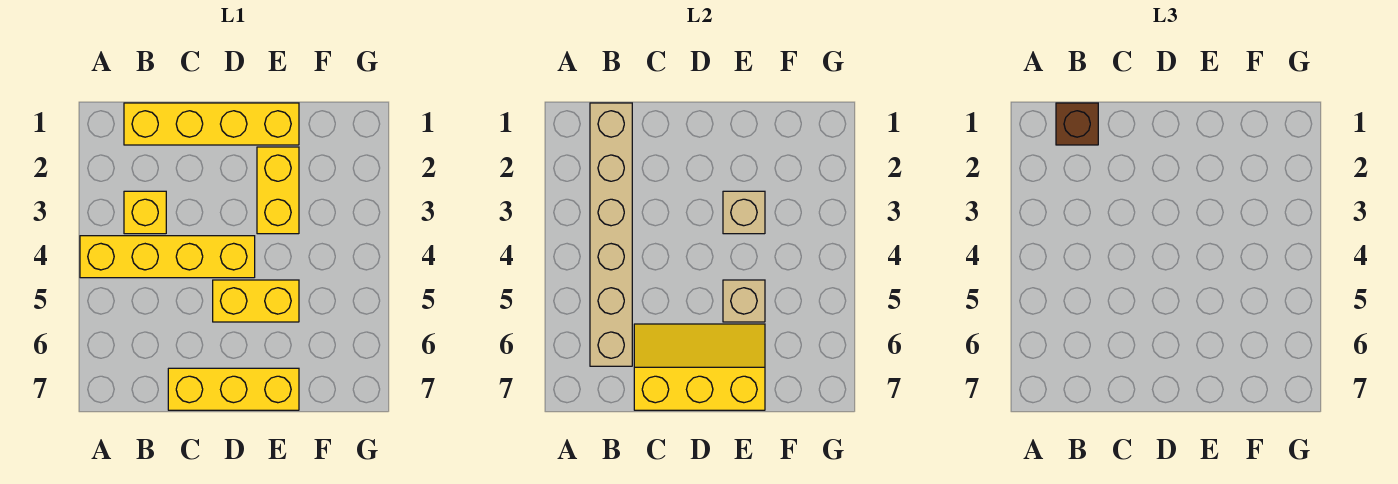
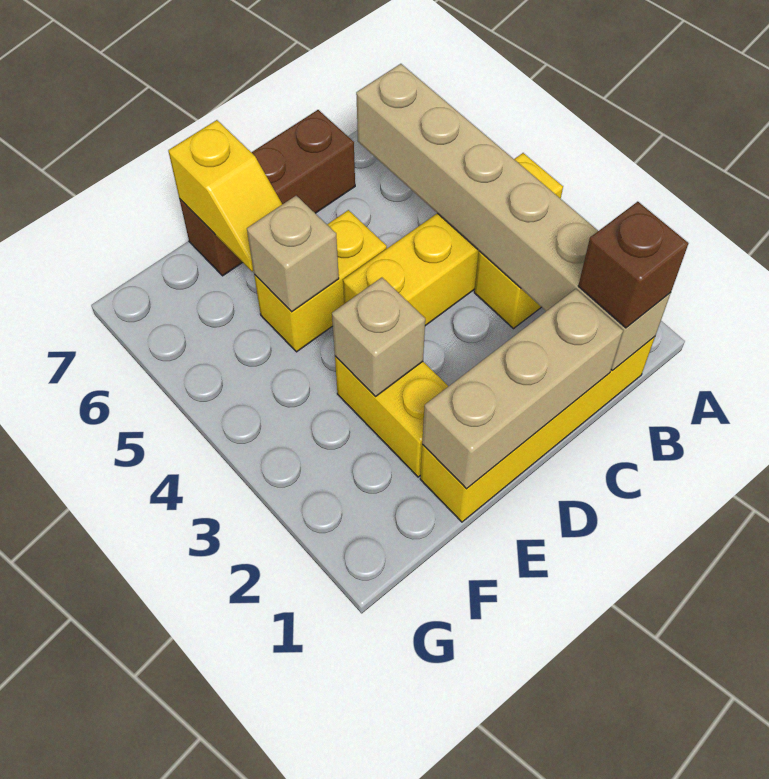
none -> tan 1x3 brick [422,289,623,489]
yellow 2x3 slope [634,324,765,410] -> yellow 1x2 slope [168,120,282,272]
yellow 1x3 brick [168,368,299,410] -> brown 1x3 brick [180,110,355,276]

